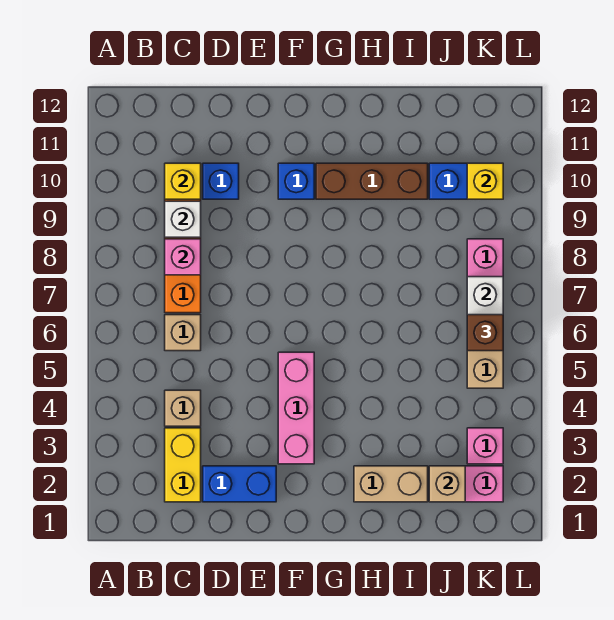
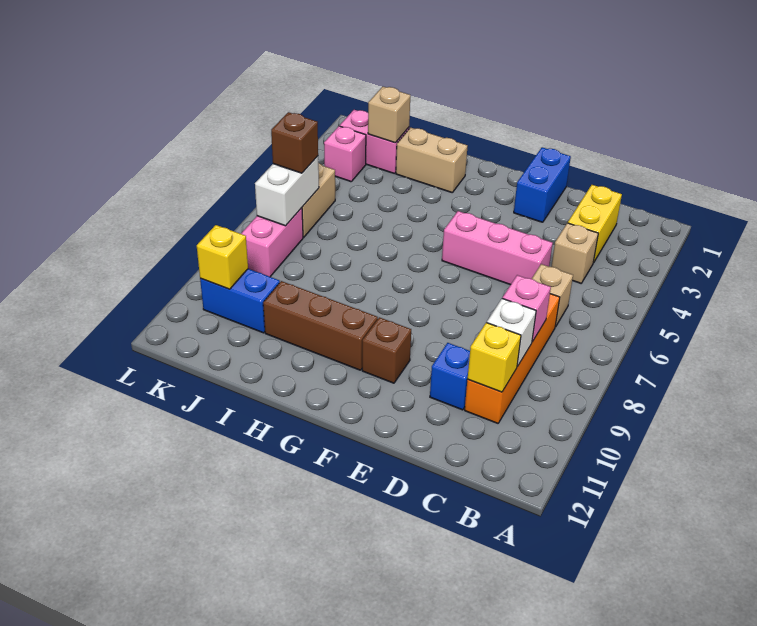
blue 1x2 brick [203,466,276,502] -> blue 1x2 brick turned to [514,147,571,222]
pink 1x3 brick [278,352,314,464] -> pink 1x3 brick turned to [442,211,553,285]
blue 1x1 brick [278,163,314,199] -> brown 1x1 brick [362,317,411,383]

